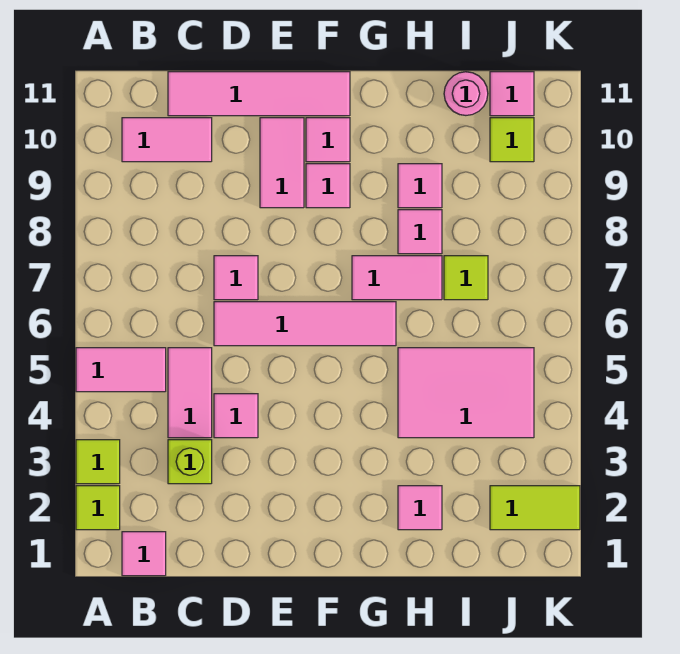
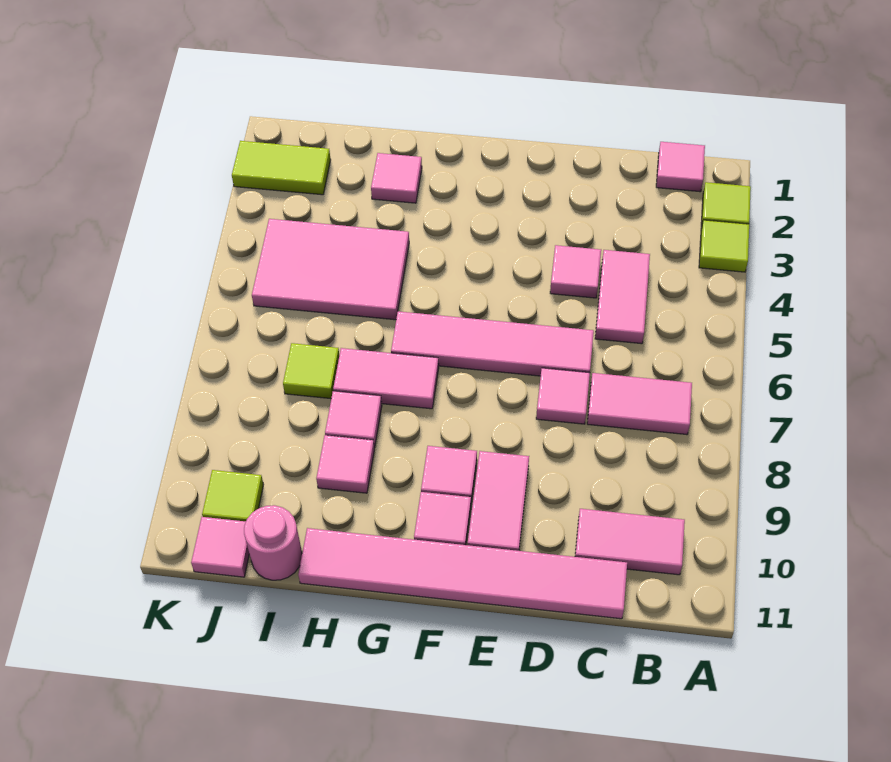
pink 1x2 tile [76,348,166,392] -> pink 1x2 tile moved to [587,373,692,435]
lime 1x1 brick [168,440,212,484] -> none
pink 1x4 tile [168,72,350,116] -> pink 1x6 tile [298,528,627,619]

